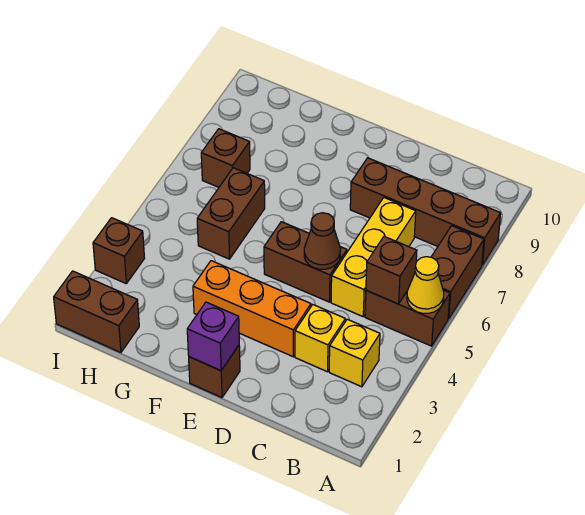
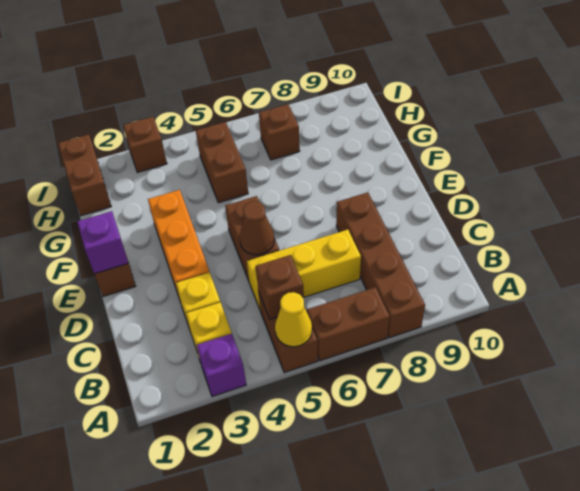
none -> purple 1x1 brick [197,334,246,396]
brown 1x2 brick [197,168,265,259] -> brown 1x2 brick turned to [196,122,248,203]

